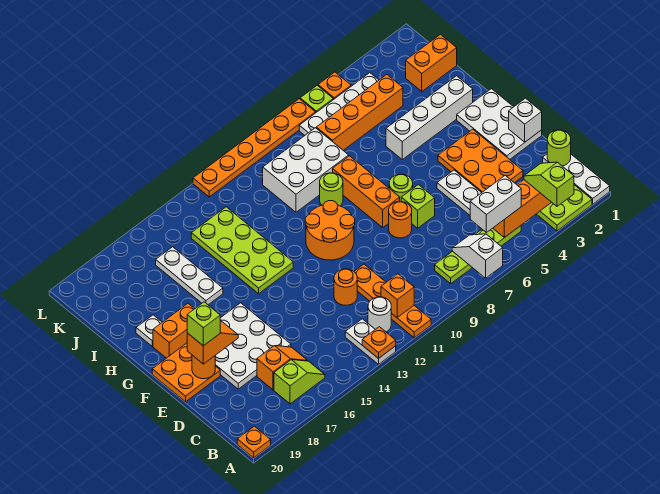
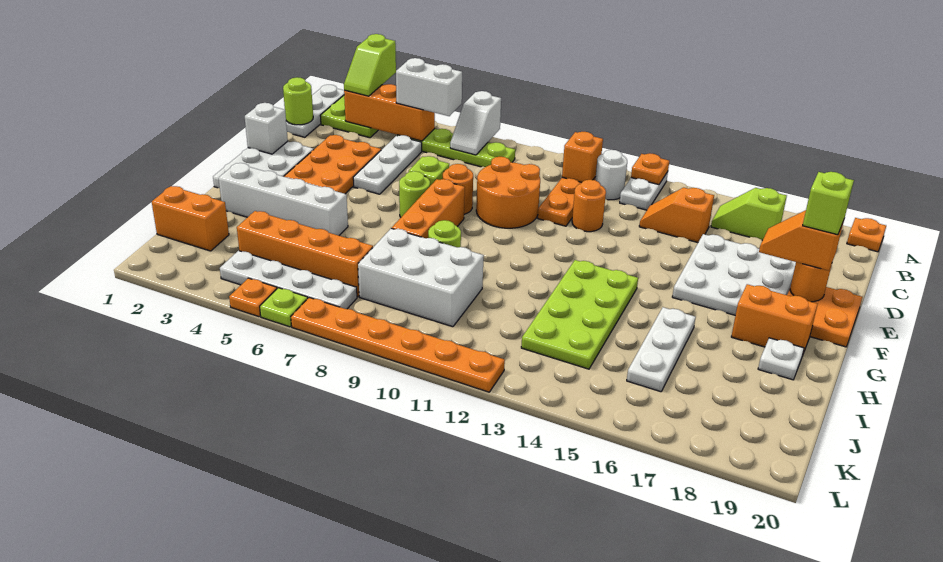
orange 1x2 slope [257,346,308,390] -> orange 1x2 slope moved to [639,188,714,242]
orange 2x2 round brick [305,201,355,260] -> orange 2x2 round brick moved to [476,157,540,228]

